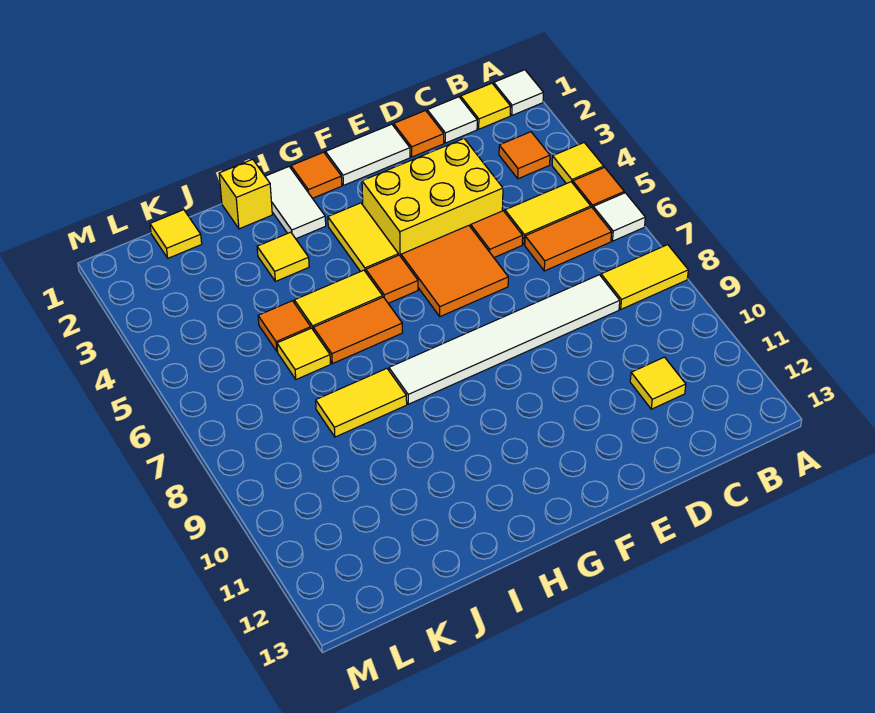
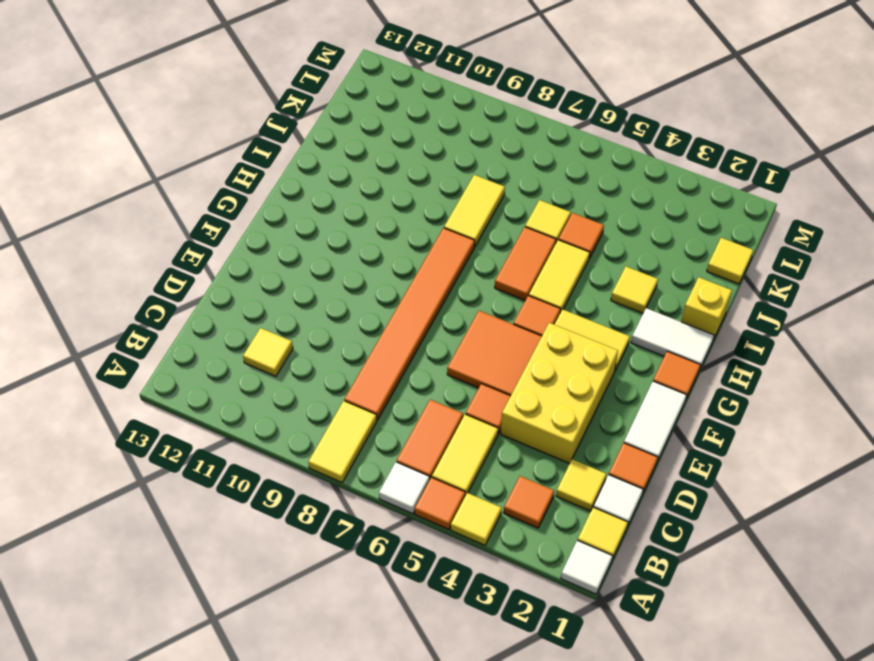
none -> yellow 1x1 tile [556,459,606,511]
white 1x6 tile [389,275,620,404] -> orange 1x6 tile [344,228,475,420]

